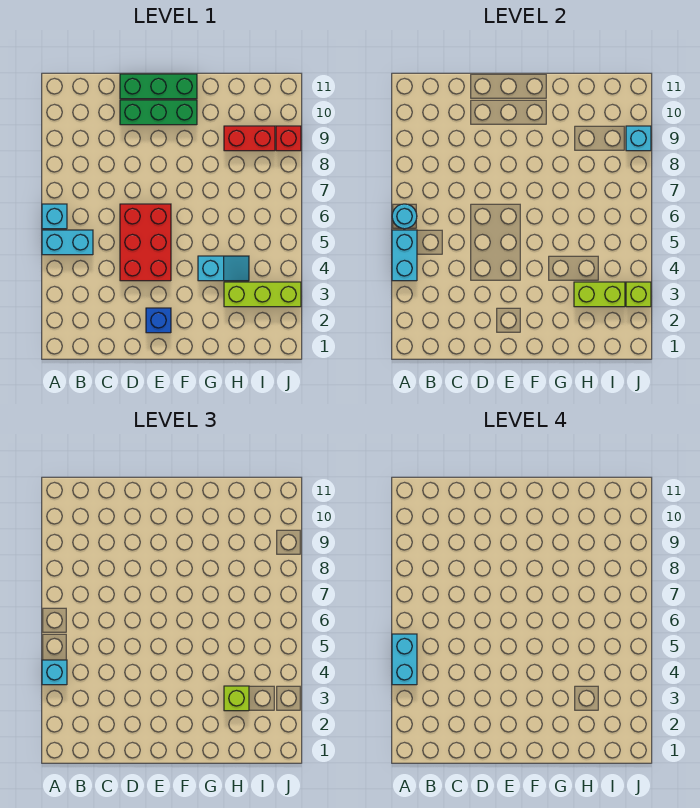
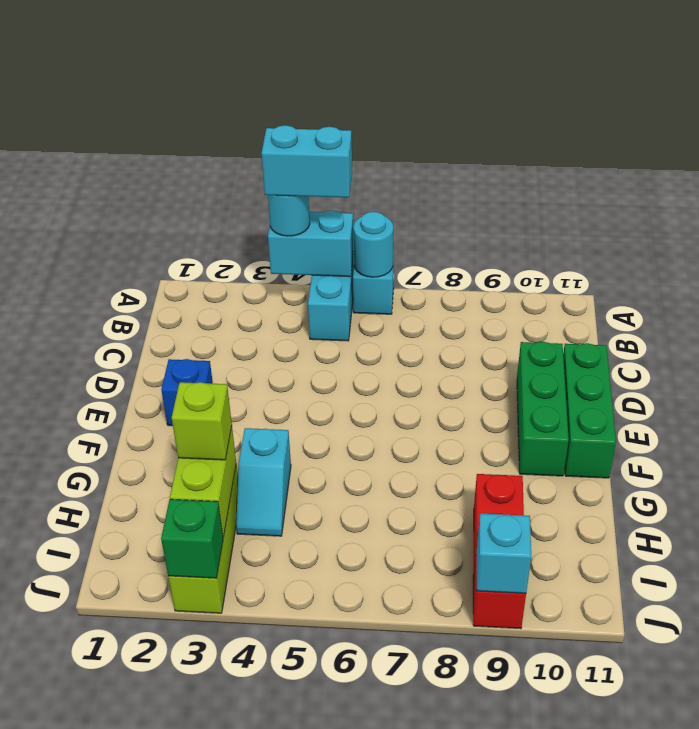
cyan 1x1 brick [42,660,67,685] -> cyan 1x1 round brick [268,195,310,236]
red 2x3 brick [120,204,171,281] -> none
lime 1x1 brick [626,282,651,307] -> green 1x1 brick [161,499,223,578]

